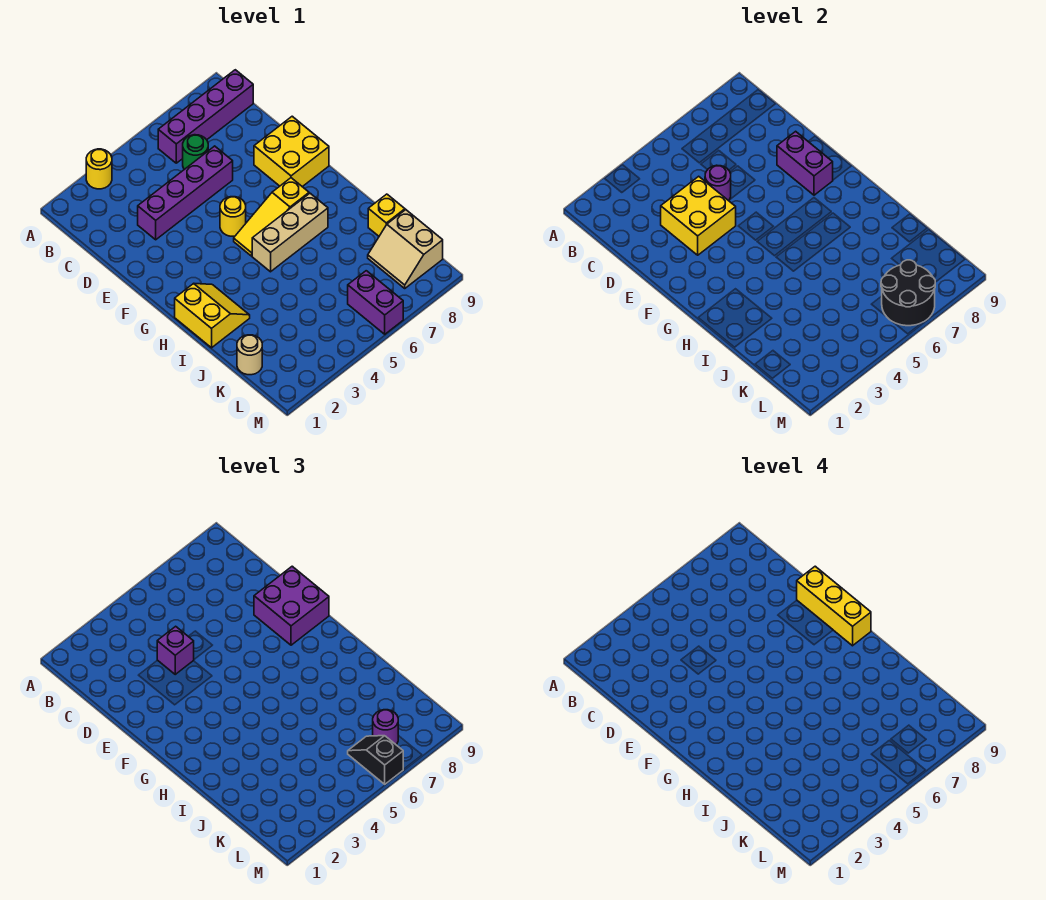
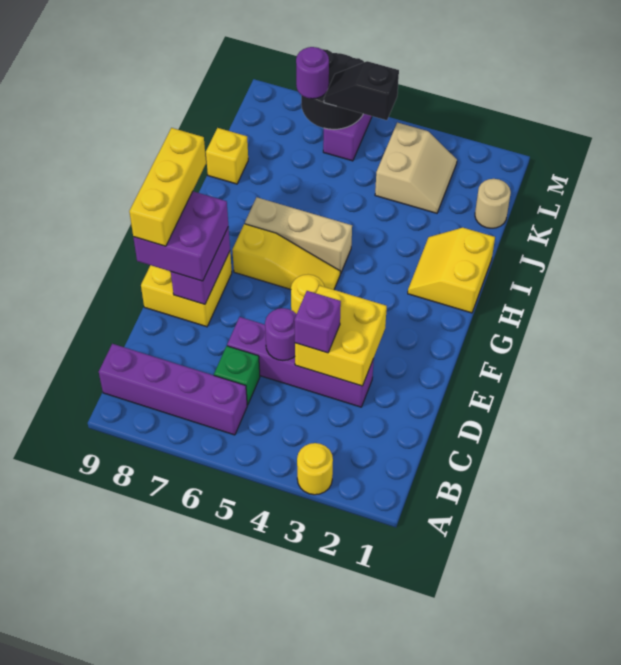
green 1x1 round brick [183,135,208,169] -> green 1x1 brick [214,346,260,405]
tan 2x2 slope [368,210,443,288] -> tan 2x2 slope moved to [375,123,457,213]
black 1x2 slope [348,736,403,784] -> black 1x2 slope turned to [324,61,399,120]

